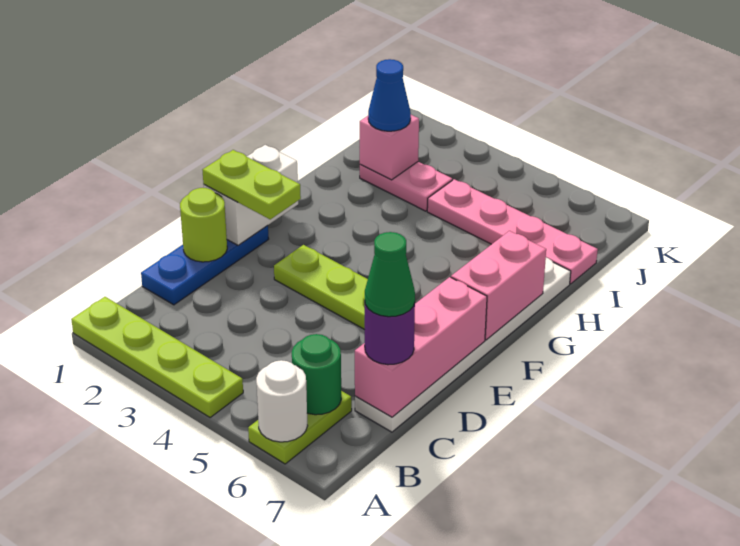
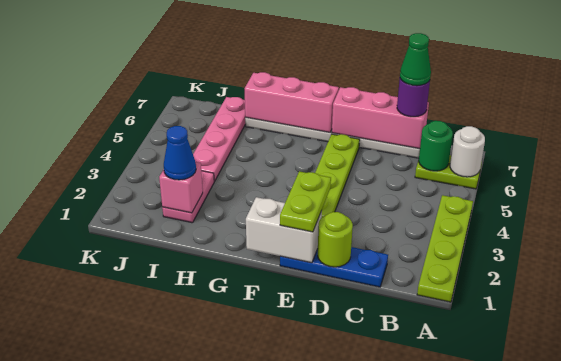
pink 1x2 brick [451,231,546,340] -> pink 1x3 brick [245,72,339,132]

